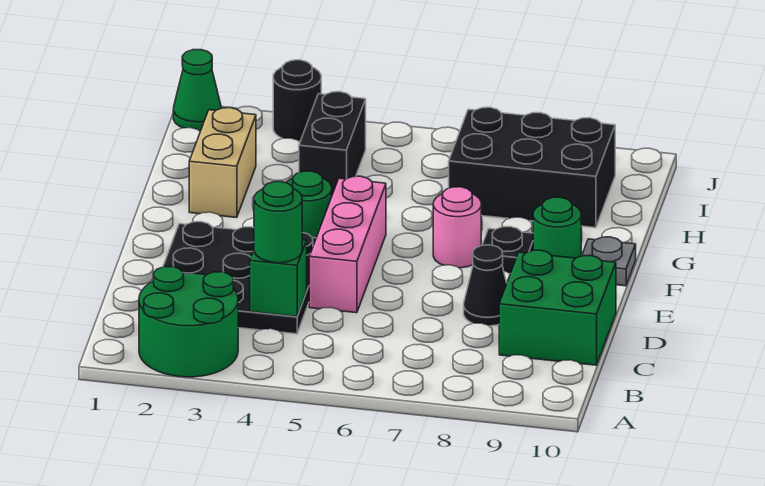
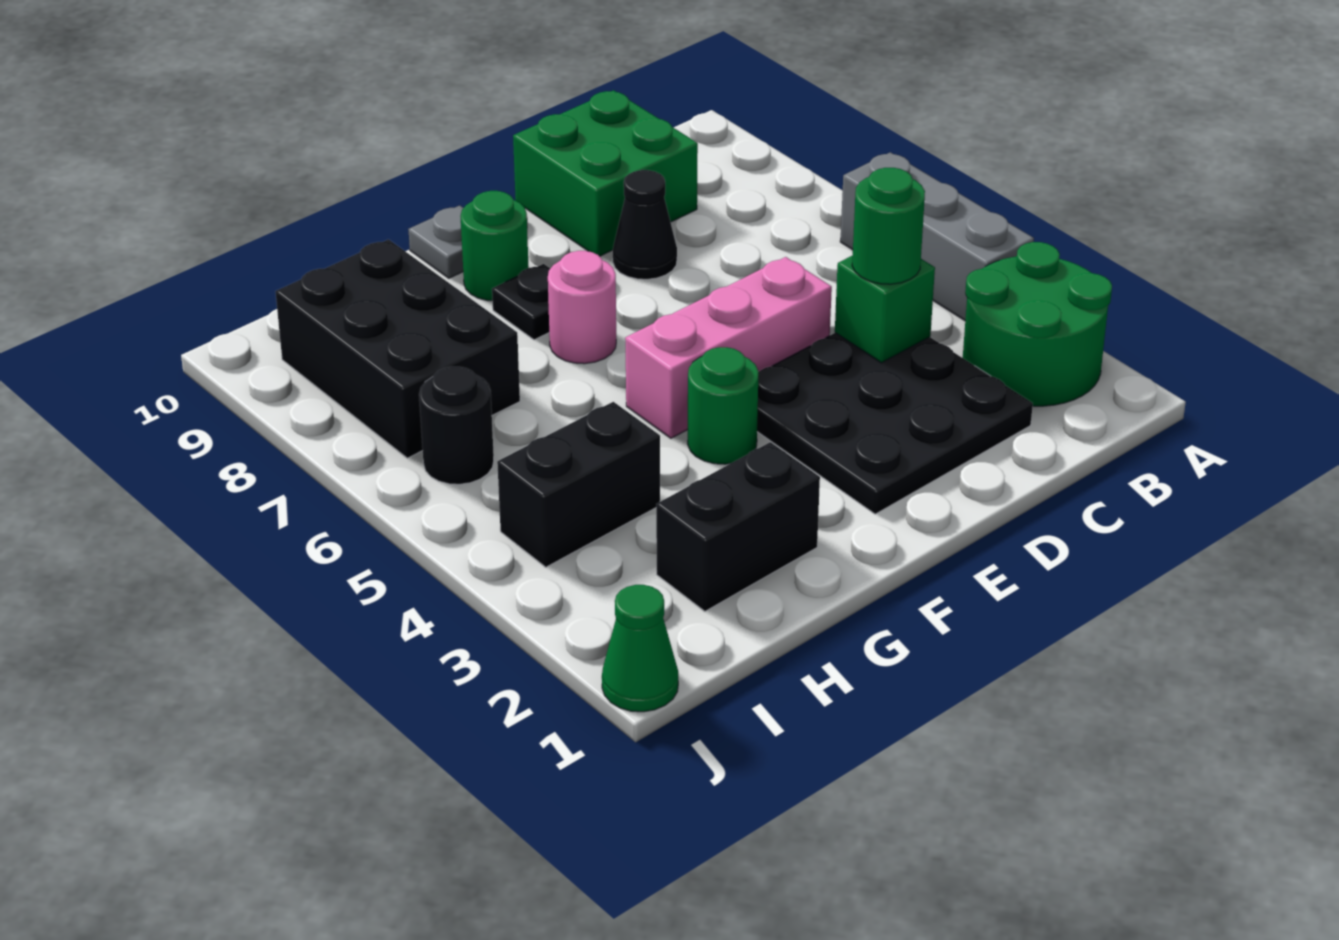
none -> grey 1x3 brick [840,152,1034,320]
tan 1x2 brick [189,108,256,218] -> black 1x2 brick [656,442,820,611]
black 1x1 round brick [273,60,321,141] -> black 1x1 round brick moved to [419,367,494,484]

